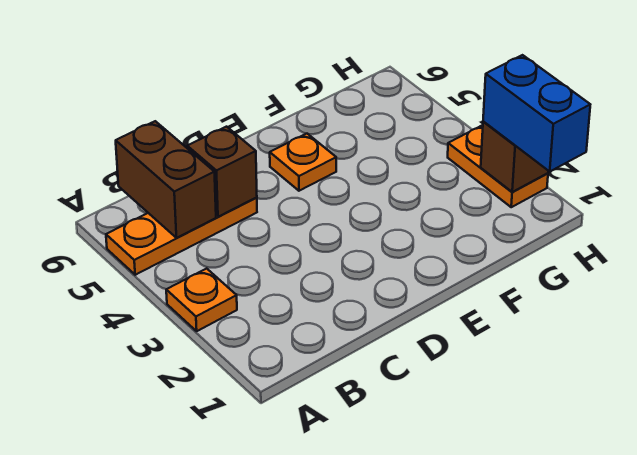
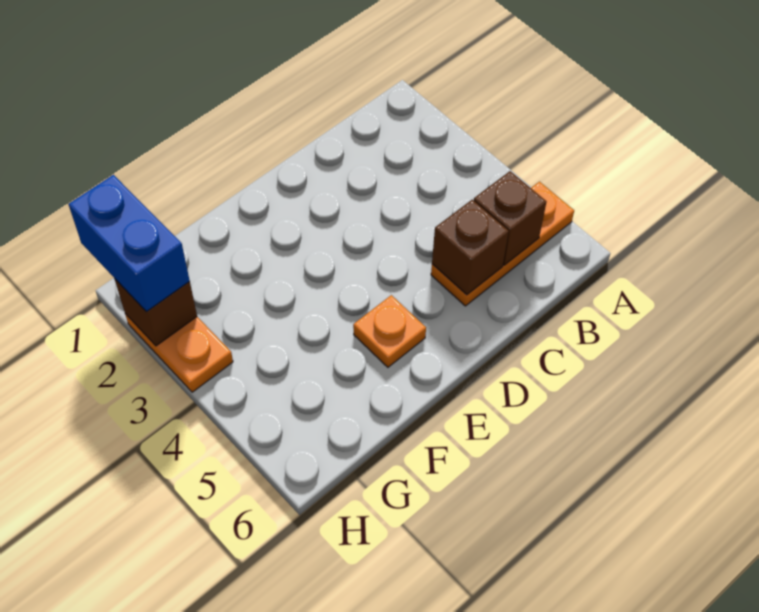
orange 1x1 plate [166,268,237,331] -> none
brown 1x2 brick [116,121,216,238] -> brown 1x1 brick [473,171,546,265]

